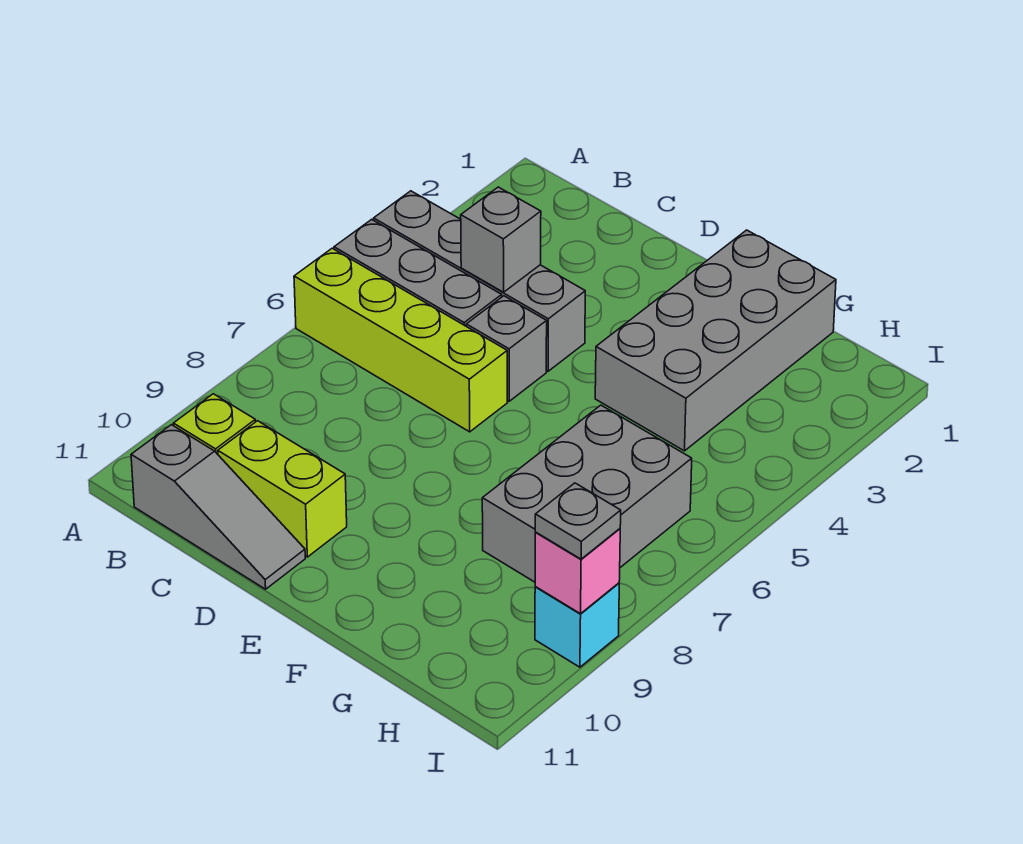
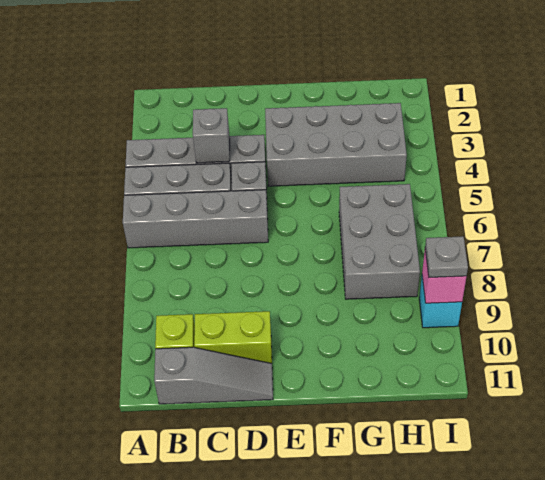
lime 1x4 brick [294,248,507,432] -> grey 1x4 brick [123,190,268,248]
grey 2x4 brick [595,230,836,451] -> grey 2x4 brick turned to [265,103,407,186]

